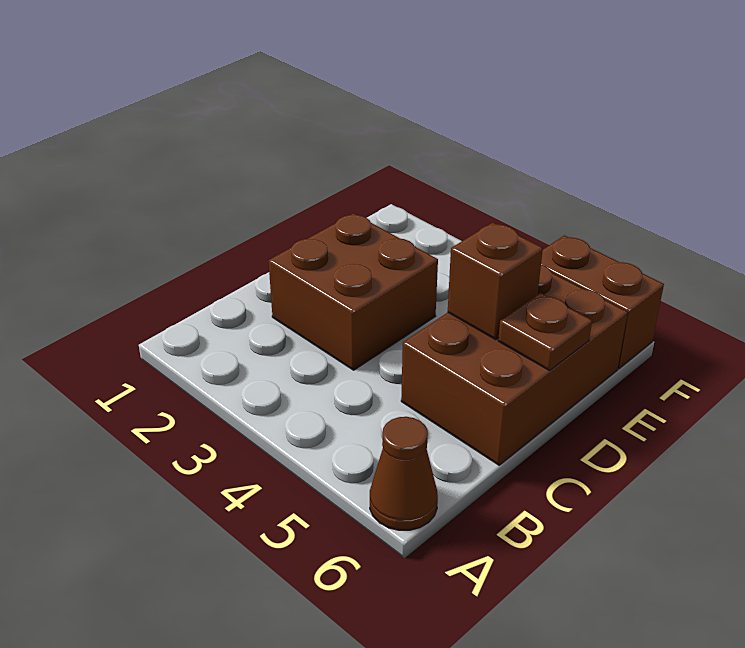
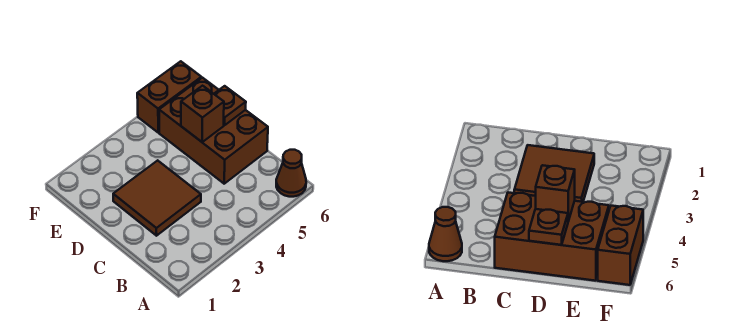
brown 2x2 brick [268,213,438,370] -> brown 2x2 tile [113,160,201,236]

